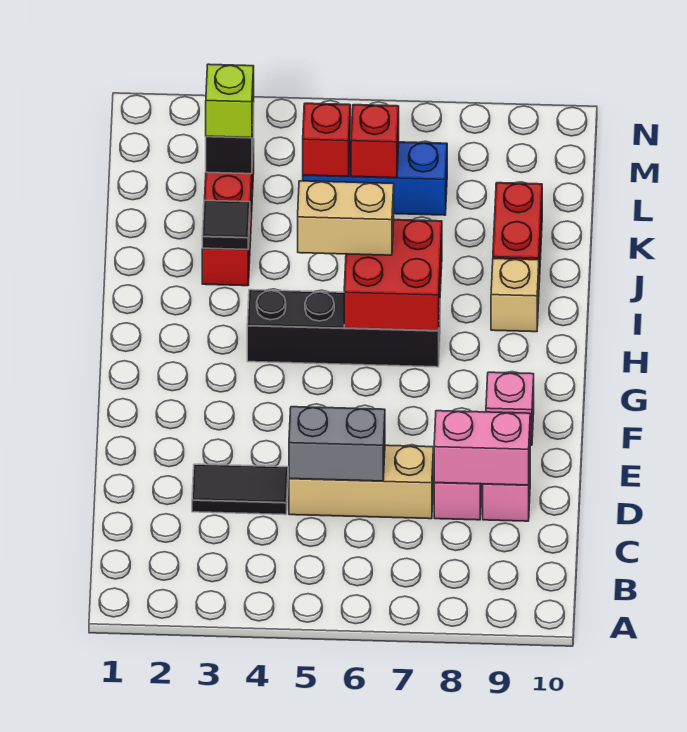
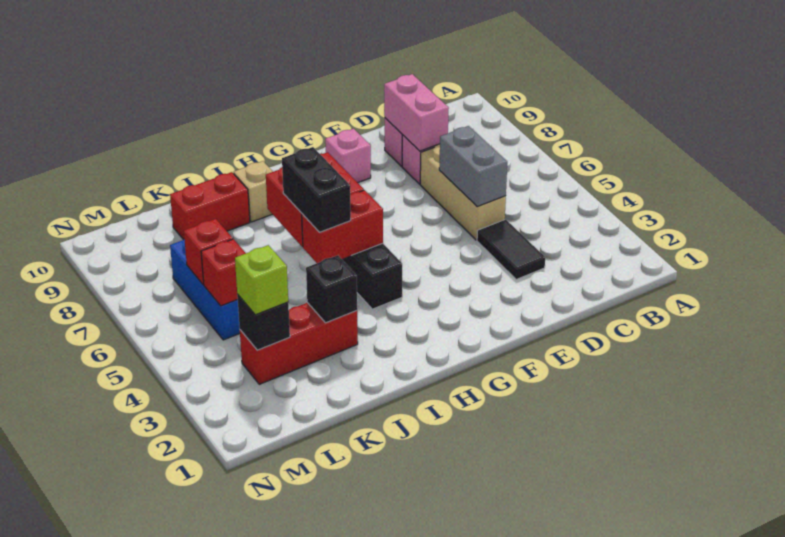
none -> red 1x2 brick [302,190,383,263]
tan 1x2 brick [298,181,394,255] -> black 1x2 brick [282,147,351,232]
black 1x1 tile [202,201,250,250] -> black 1x1 brick [306,255,357,323]

